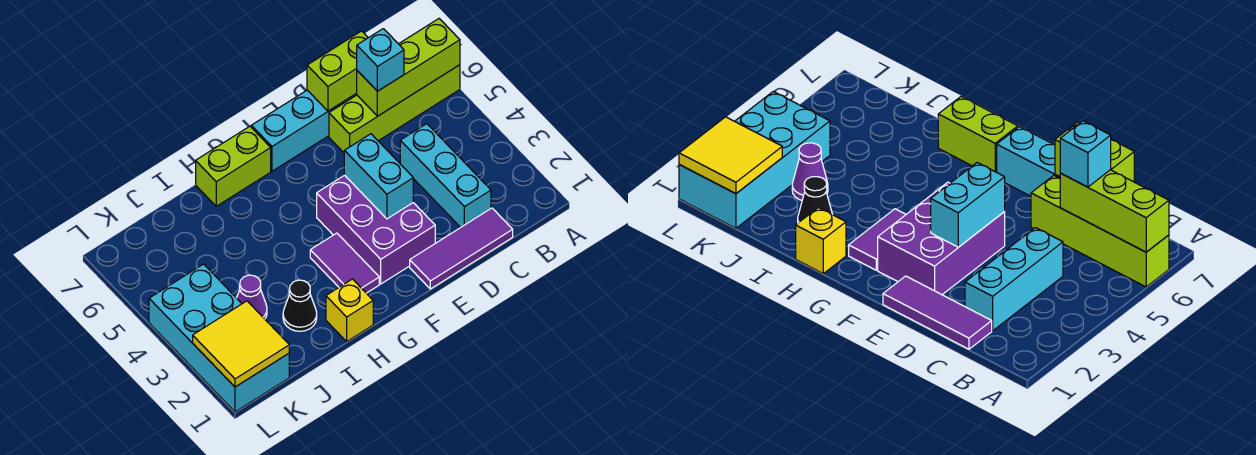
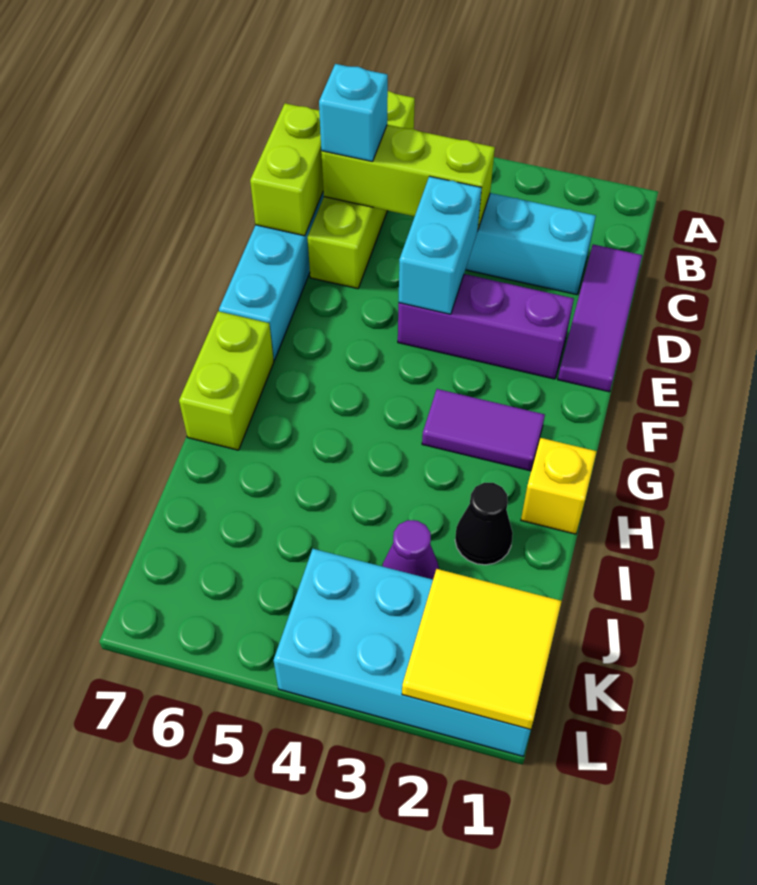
lime 1x3 brick [356,19,460,116] -> lime 1x3 brick turned to [321,125,495,229]
purple 2x3 brick [317,175,435,284] -> purple 1x3 brick [398,274,574,379]
cyan 1x2 brick [344,134,413,219] -> cyan 1x2 brick turned to [399,176,482,314]

